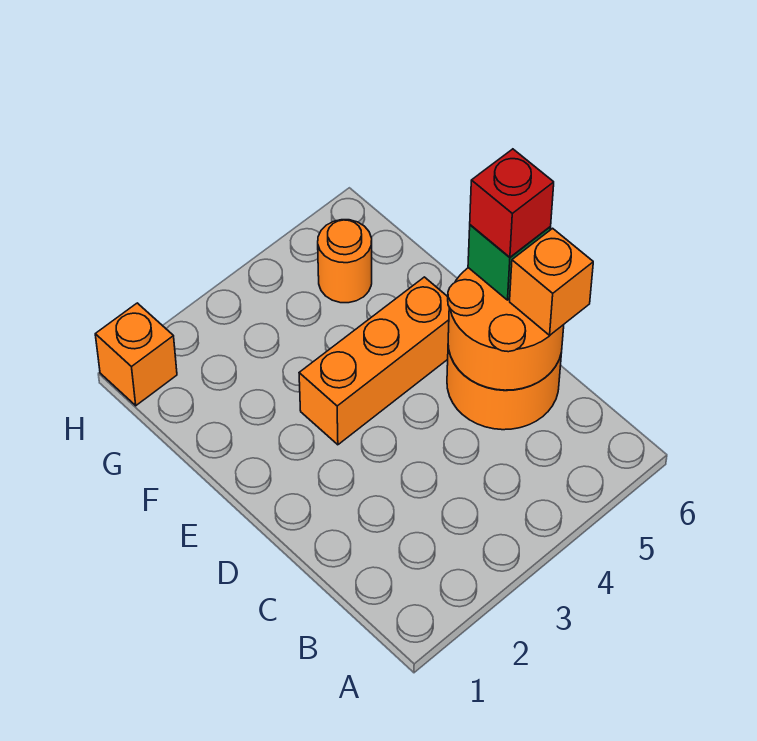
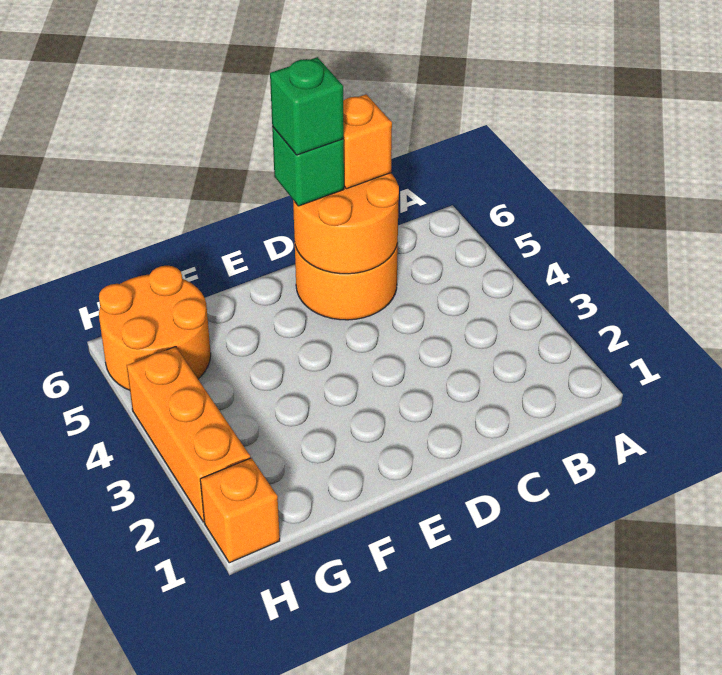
red 1x1 brick [470,149,554,257] -> green 1x1 brick [270,57,344,155]
orange 1x3 brick [299,277,449,445] -> orange 1x3 brick moved to [127,347,250,522]
orange 1x1 round brick [318,220,372,303] -> orange 2x2 round brick [99,266,211,390]

